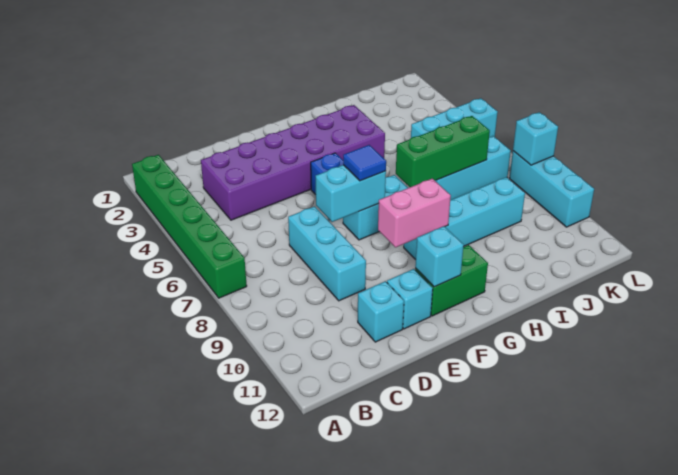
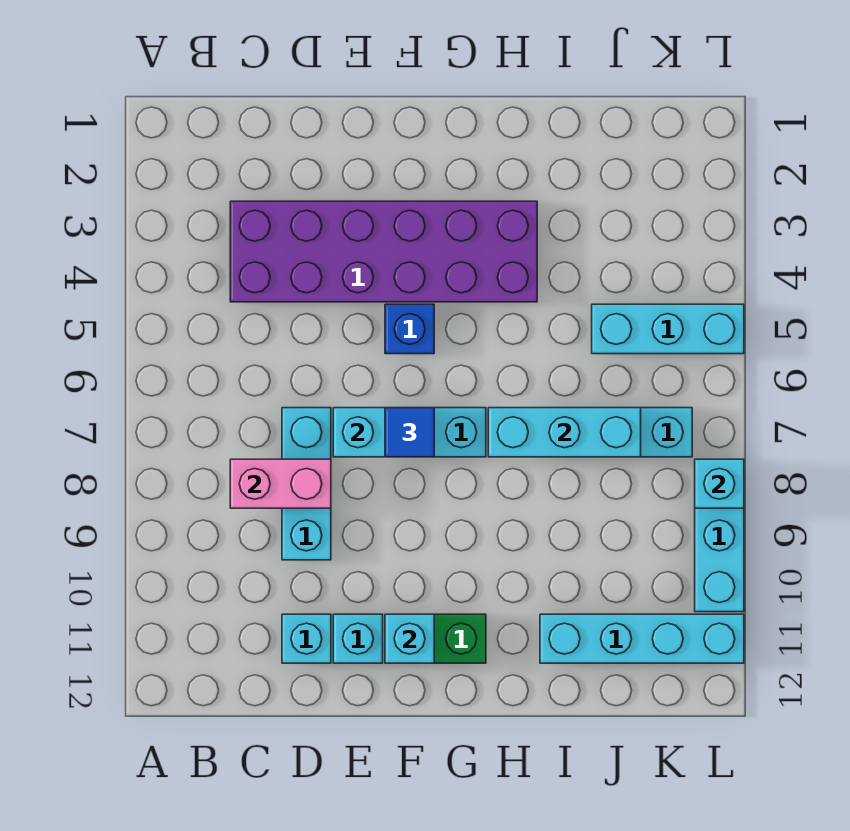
green 1x6 brick [132,155,247,298] -> none
pink 1x2 brick [378,179,451,247] -> pink 1x2 brick moved to [230,459,331,508]
cyan 1x4 brick [404,177,525,260] -> cyan 1x4 brick moved to [540,614,744,663]
green 1x3 brick [396,116,490,187] -> cyan 1x3 brick [488,408,641,457]

